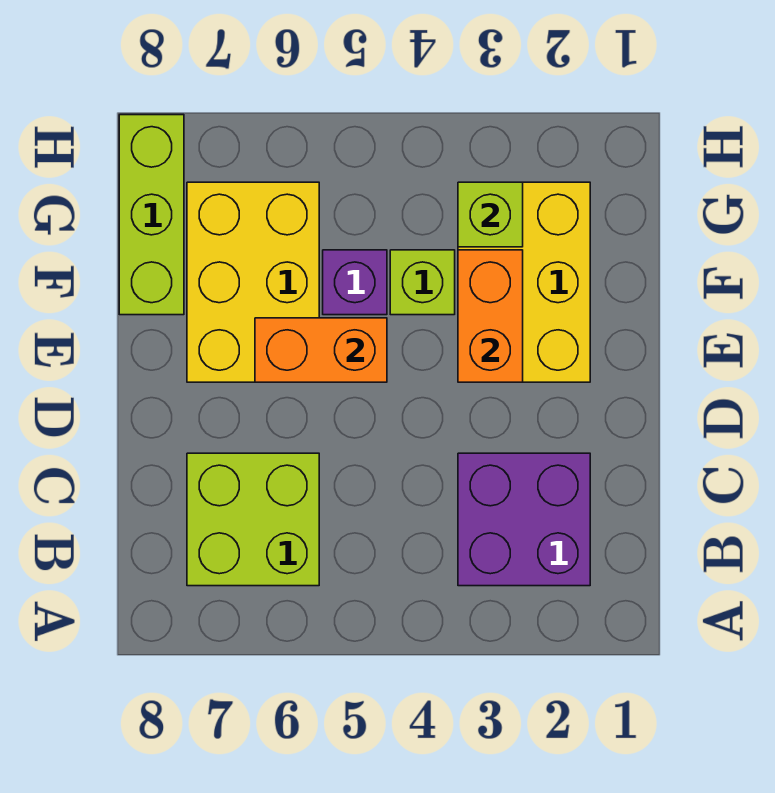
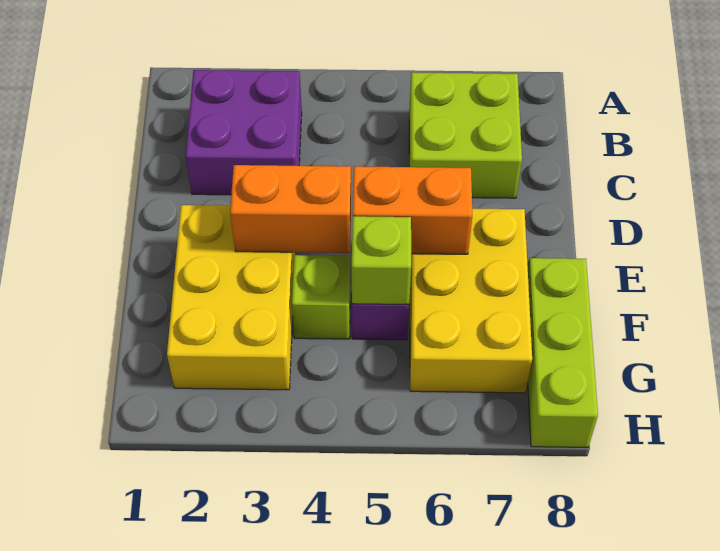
orange 1x2 brick [458,250,523,382] -> orange 1x2 brick turned to [230,165,351,253]
lime 1x1 brick [458,182,523,247] -> lime 1x1 brick moved to [352,216,411,305]

